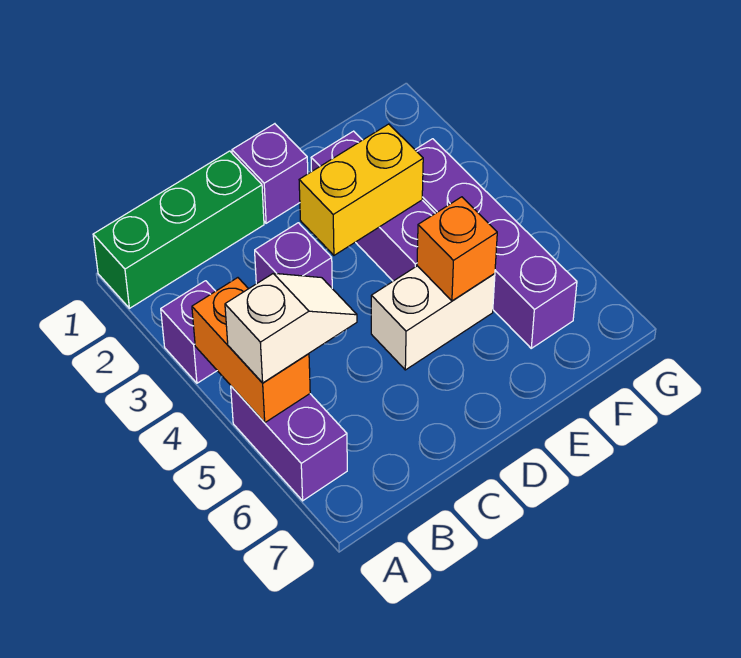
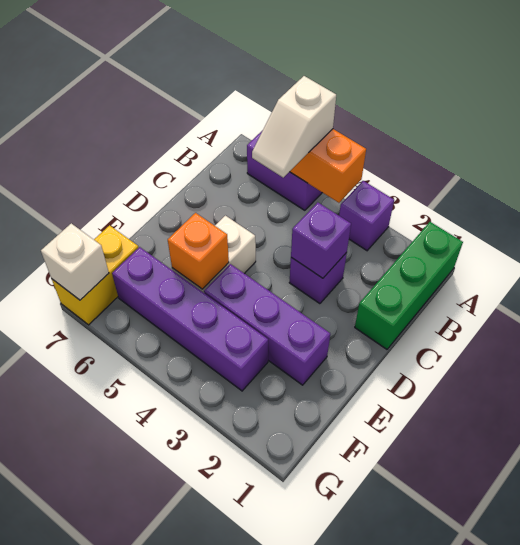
purple 1x1 brick [232,124,308,223] -> purple 1x1 brick moved to [291,202,351,278]
yellow 1x2 brick [299,124,423,255] -> yellow 1x2 brick moved to [52,225,139,325]
none -> white 1x1 brick [41,223,109,300]

